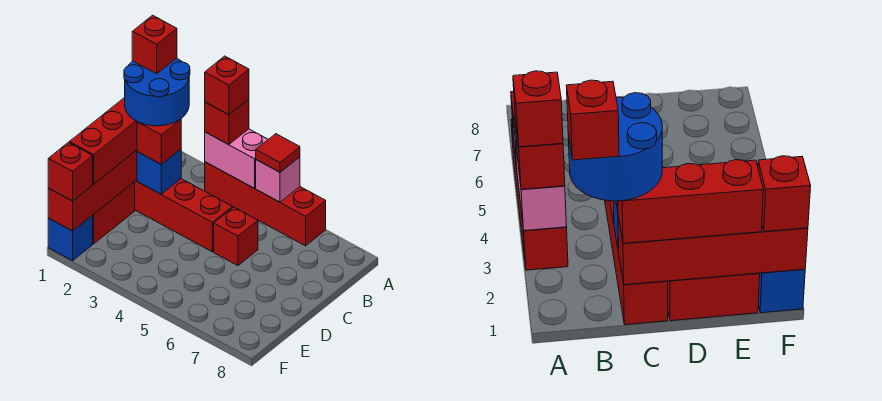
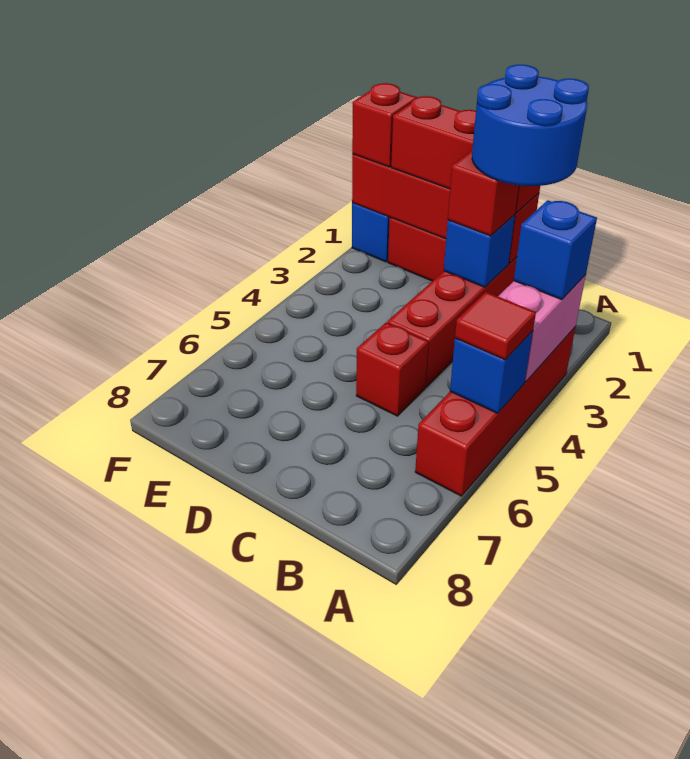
red 1x1 brick [205,99,249,145] -> blue 1x1 brick [514,200,597,300]
red 1x1 brick [205,56,249,115] -> none
pink 1x1 brick [256,157,300,202] -> blue 1x1 brick [450,331,533,413]
red 1x1 brick [132,15,177,74] -> none

